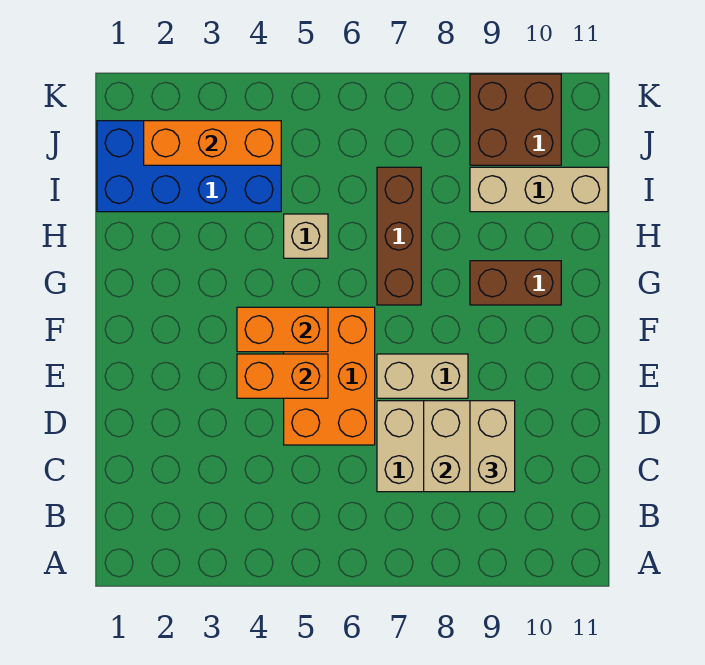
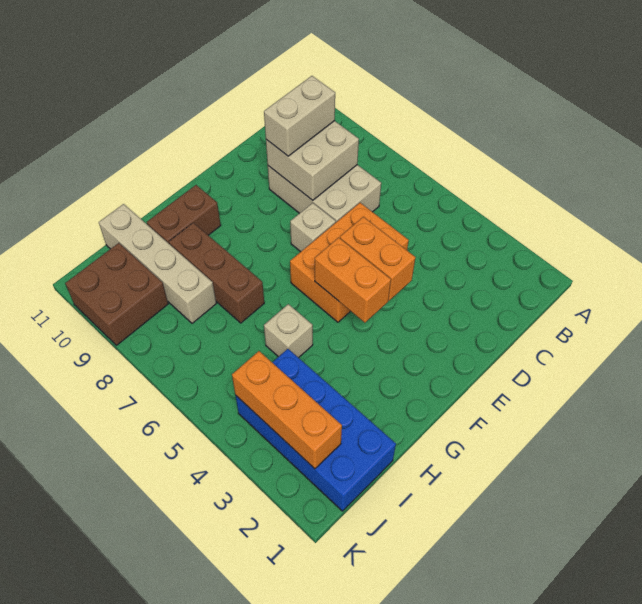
tan 1x2 brick [377,354,468,398] -> tan 1x1 brick [290,203,336,252]
brown 1x3 brick [377,167,421,305] -> brown 1x3 brick turned to [169,223,264,323]
brown 1x2 brick [470,261,561,305] -> brown 1x2 brick turned to [147,185,221,243]
tan 1x3 brick [470,167,608,212] -> tan 1x4 brick [99,204,216,323]

